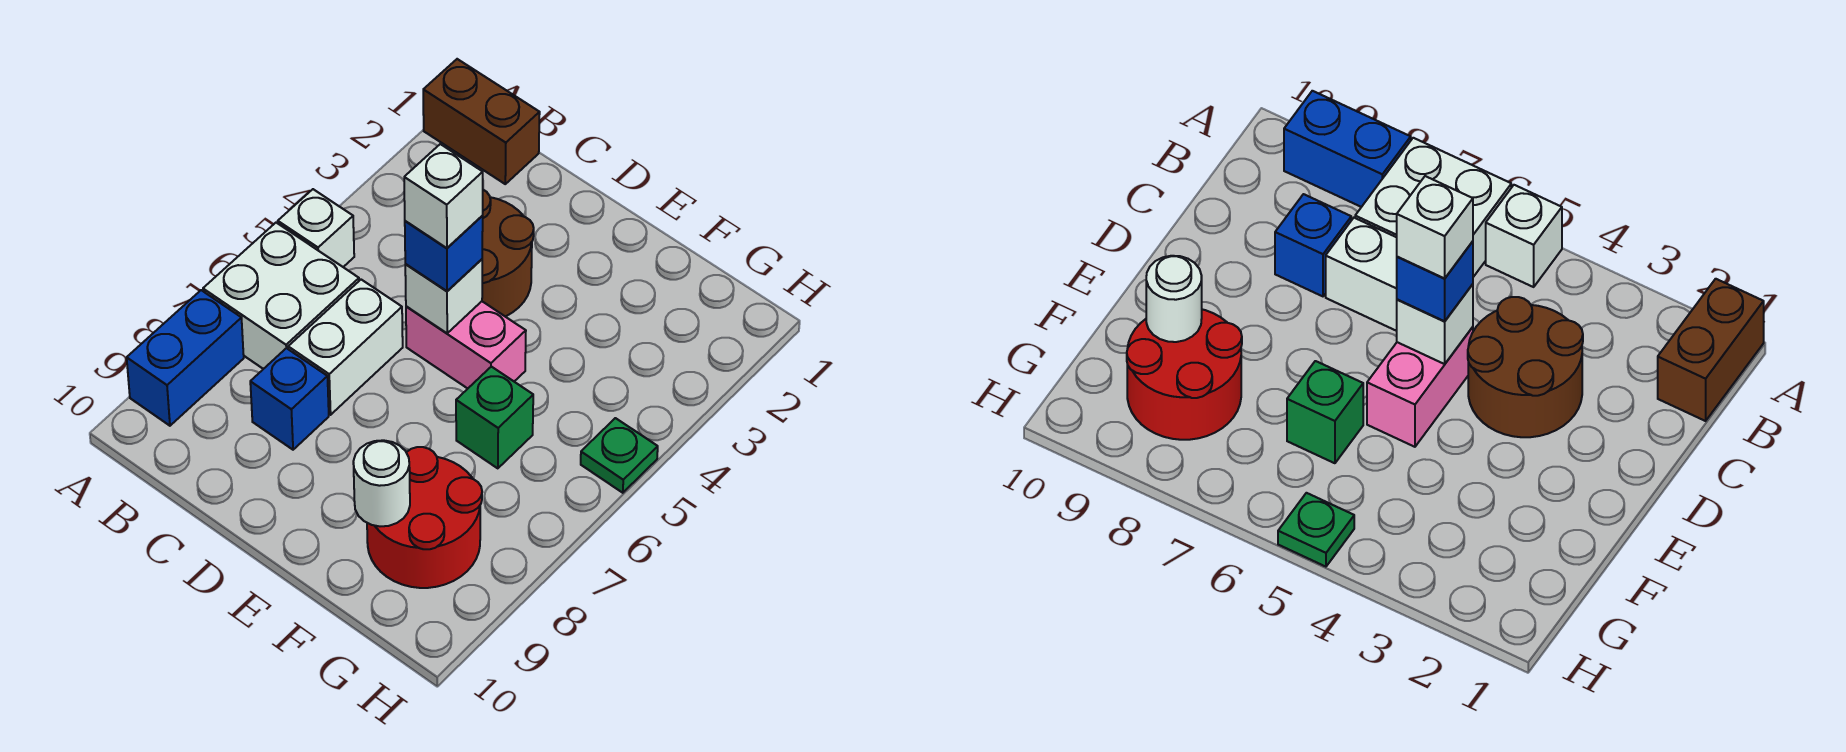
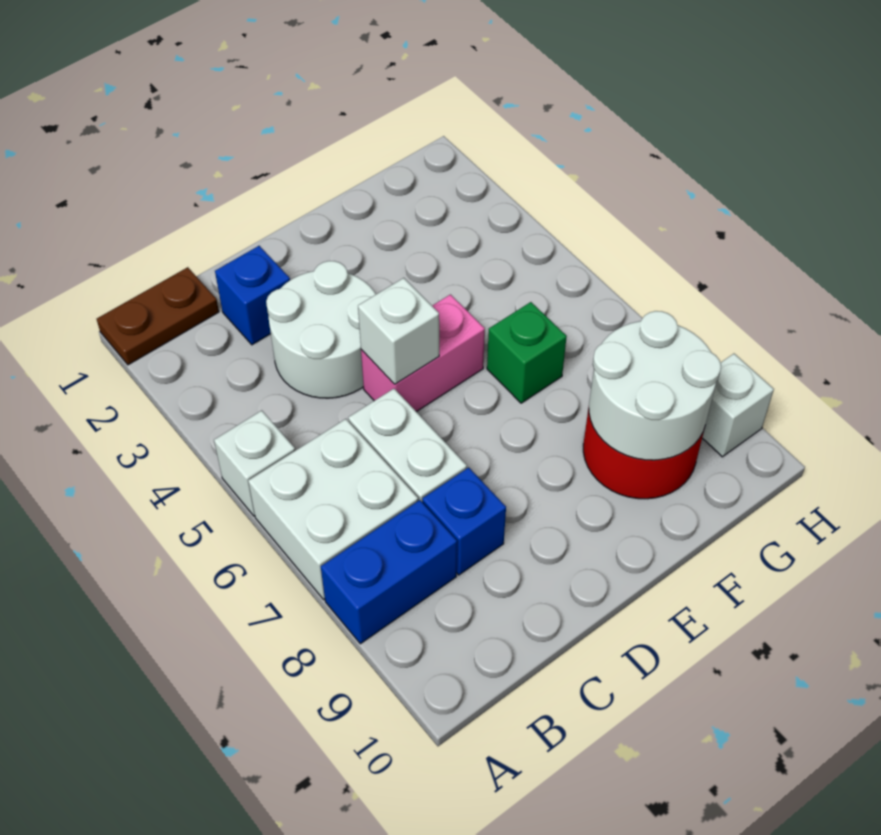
brown 1x2 brick [423,59,540,184] -> brown 1x2 plate [97,267,219,365]
blue 1x2 brick [127,290,244,426] -> blue 1x2 brick turned to [321,500,457,644]
brown 2x2 round brick [482,190,534,317] -> white 2x2 round brick [266,261,376,398]
blue 1x1 brick [405,216,483,291] -> blue 1x1 brick moved to [215,246,290,345]
white 1x1 brick [404,144,483,248] -> white 1x1 brick moved to [702,354,774,457]
white 1x1 round brick [353,440,410,526] -> white 2x2 round brick [589,311,721,460]
green 1x1 plate [581,418,658,493] -> none

